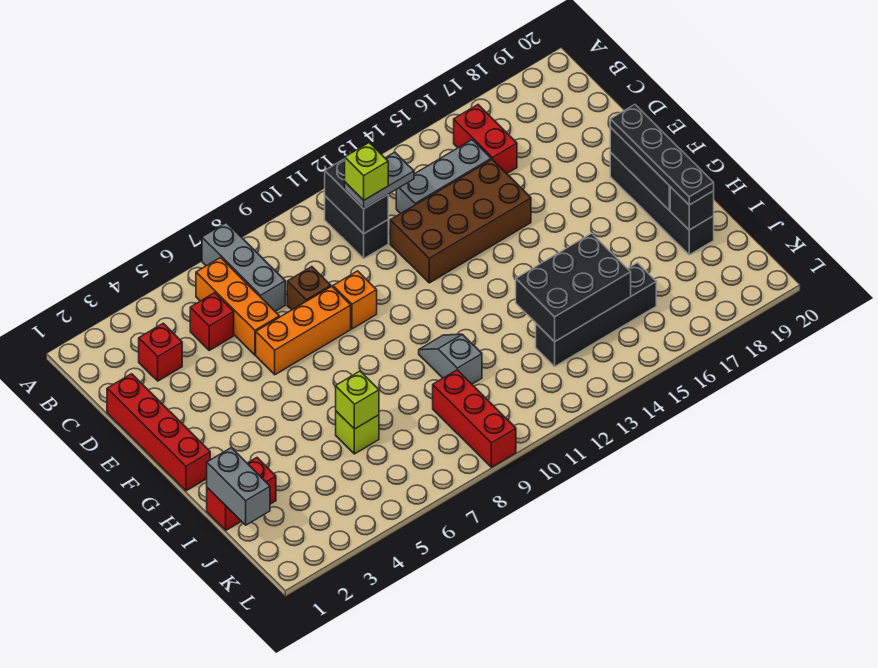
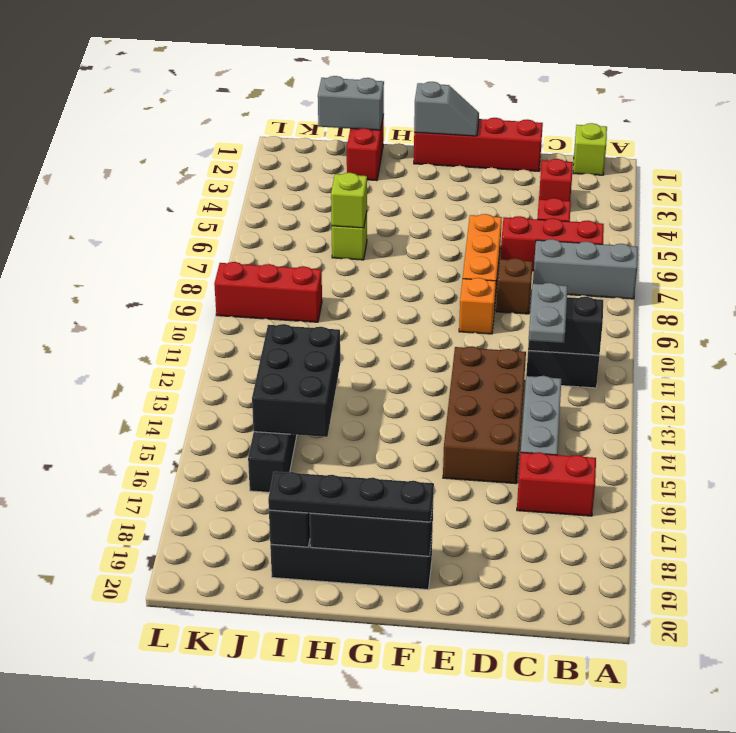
orange 1x3 brick [196,258,279,355] -> red 1x3 brick [501,216,604,271]
lime 1x1 brick [345,143,388,200] -> lime 1x1 brick moved to [573,123,607,175]
grey 1x2 slope [419,334,482,384] -> grey 1x2 slope moved to [414,82,479,136]

